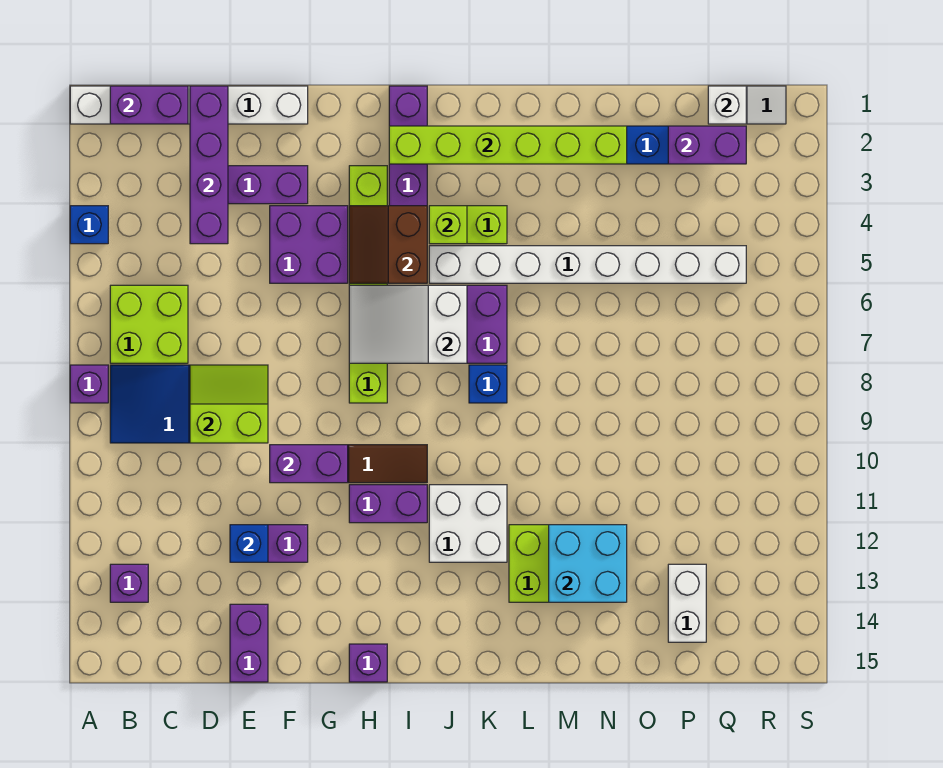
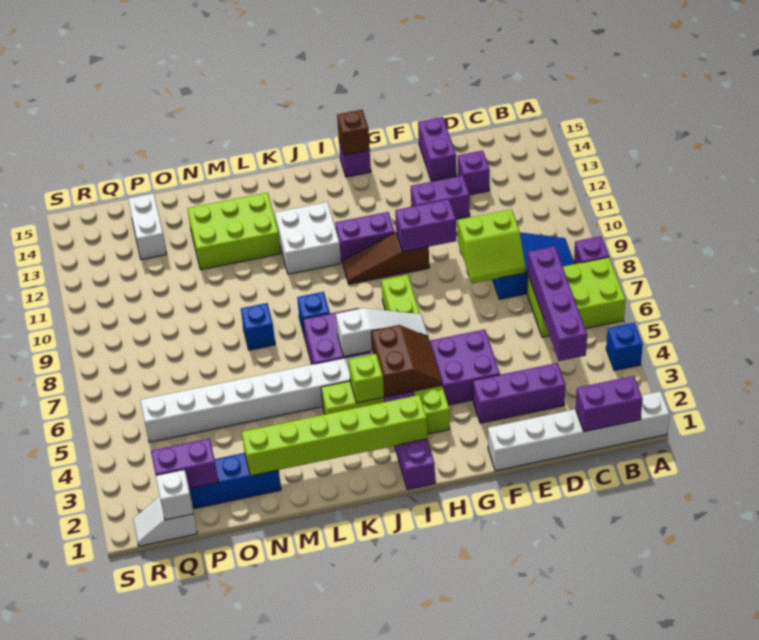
lime 2x2 brick [110,285,188,363] -> lime 2x3 brick [527,257,626,337]
purple 1x1 brick [110,564,148,602] -> purple 1x1 brick moved to [458,151,490,195]
purple 1x4 brick [190,86,228,244] -> purple 1x4 brick moved to [528,246,587,361]
blue 1x1 brick [230,525,268,562] -> blue 1x1 brick moved to [241,303,275,350]
white 2x3 slope [349,285,467,363] -> white 1x3 slope [336,308,428,357]
none -> brown 1x1 brick [337,110,370,155]
cyan 2x2 brick [549,525,627,602] -> none

